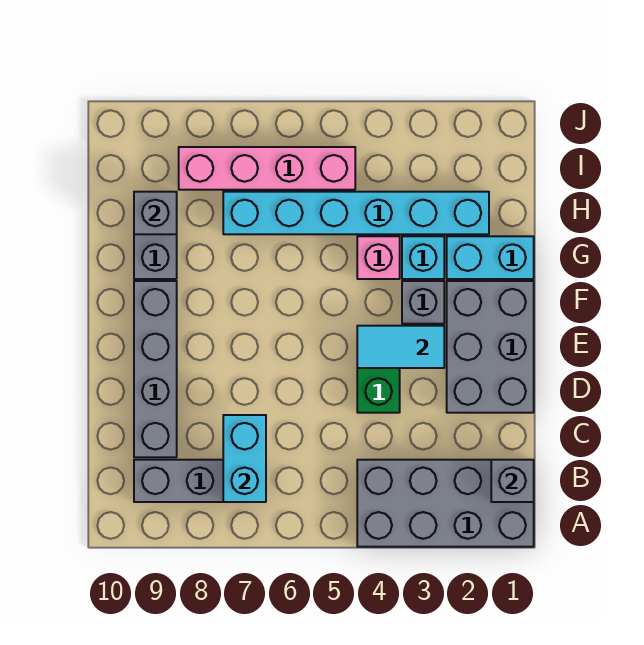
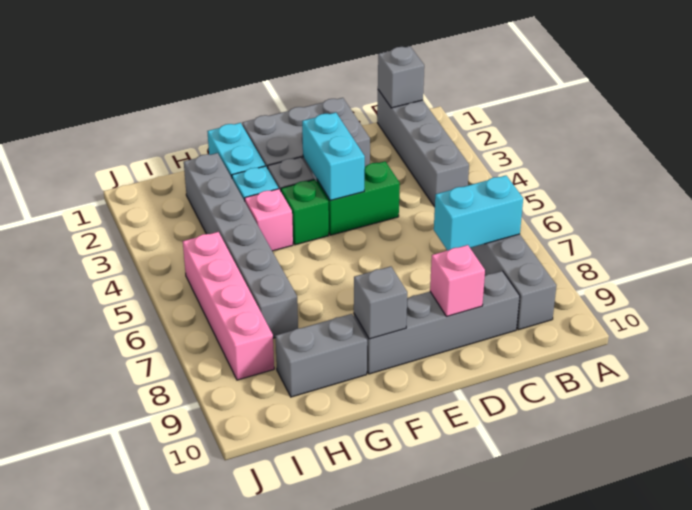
grey 2x4 brick [357,460,534,547] -> grey 1x4 brick [377,90,469,207]
none -> pink 1x1 brick [430,245,485,316]
cyan 1x2 tile [357,326,444,368] -> cyan 1x2 brick [302,113,365,201]
none -> green 1x1 brick [281,179,329,245]
cyan 1x6 brick [223,192,489,234] -> grey 1x6 brick [184,153,298,338]
grey 1x1 brick [134,192,177,234] -> grey 1x1 brick moved to [354,266,407,339]

